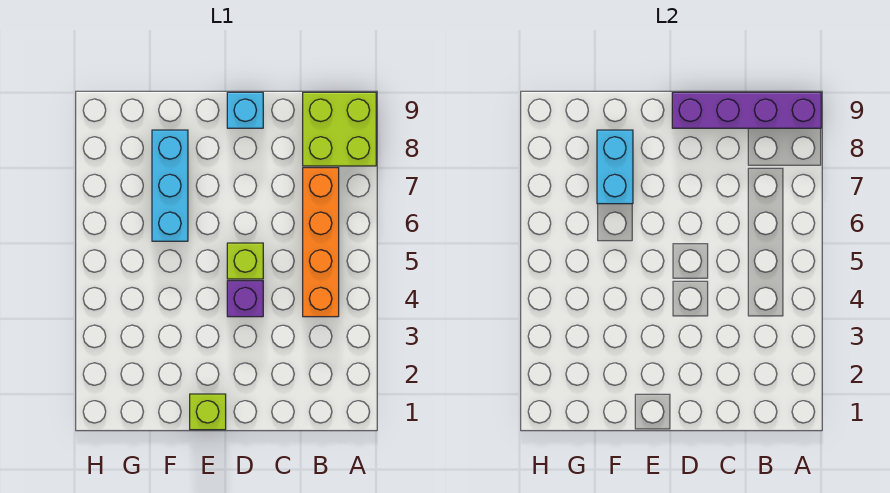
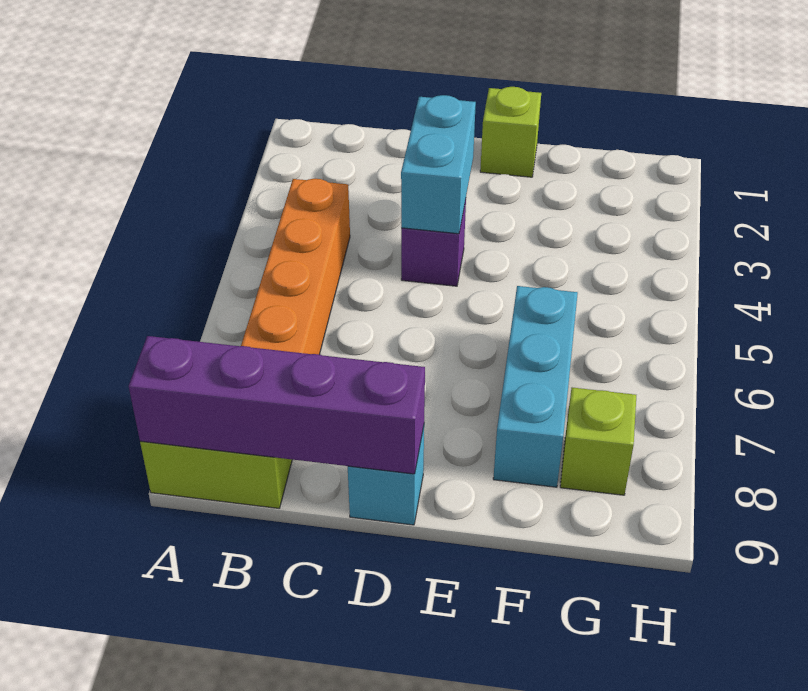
lime 1x1 brick [227,243,263,279] -> lime 1x1 brick moved to [560,388,636,495]
cyan 1x2 brick [597,130,633,204] -> cyan 1x2 brick moved to [401,95,476,234]

